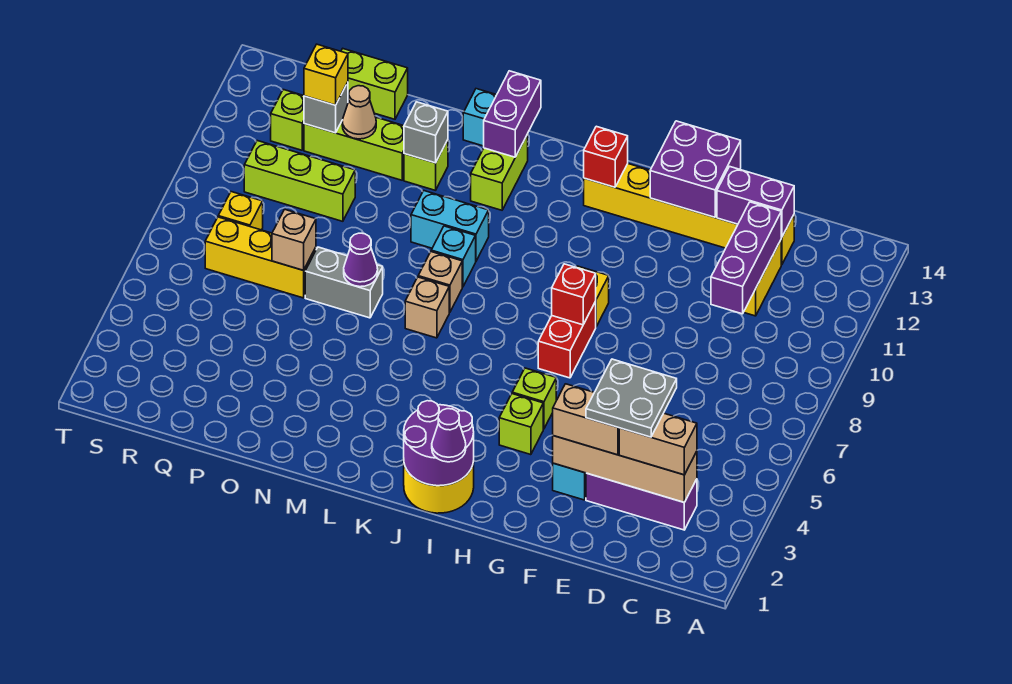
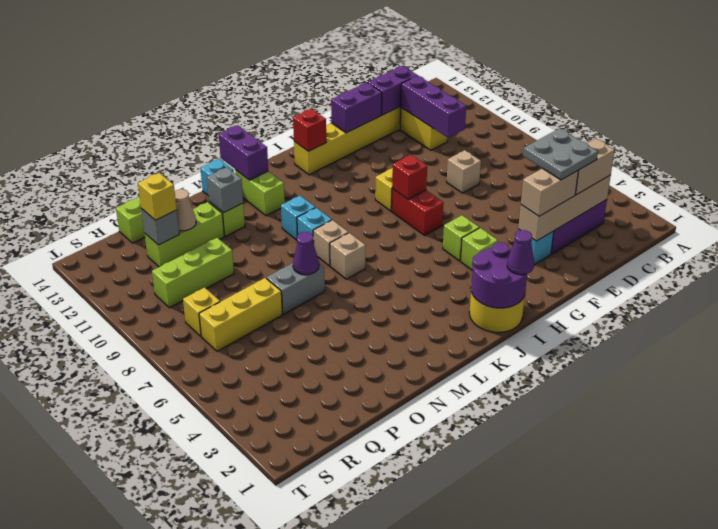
purple 2x2 brick [650,121,741,217] -> purple 1x2 brick [331,83,382,133]
cyan 1x2 brick [411,191,489,261] -> cyan 1x1 brick [281,196,315,240]
tan 1x1 brick [272,209,316,270] -> tan 1x1 brick moved to [447,150,481,193]
lime 1x1 brick [271,90,304,150] -> none

